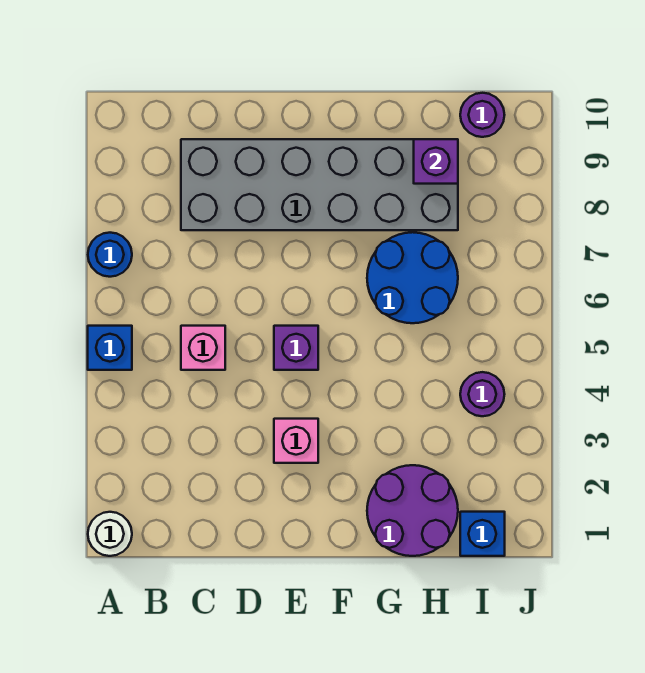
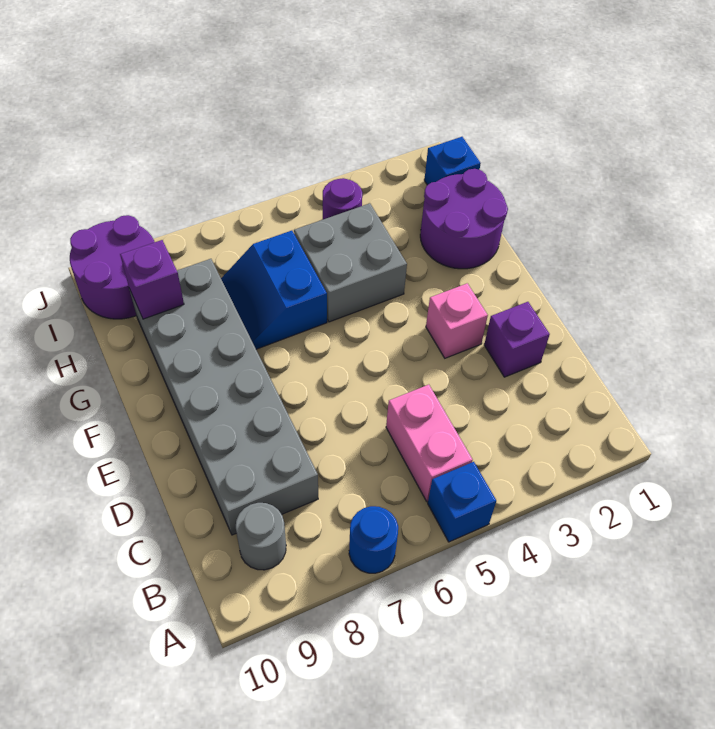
white 1x1 round brick [88,512,132,556] -> none
none -> grey 1x1 round brick [236,503,286,570]
pink 1x1 brick [181,326,225,370] -> pink 1x2 brick [386,385,473,501]
purple 1x1 brick [274,326,318,370] -> purple 1x1 brick moved to [484,302,550,377]
none -> grey 2x2 brick [294,203,407,322]
blue 2x2 round brick [367,232,458,323] -> blue 2x2 slope [221,231,327,349]
purple 1x1 round brick [460,93,504,137] -> purple 2x2 round brick [70,215,154,319]

